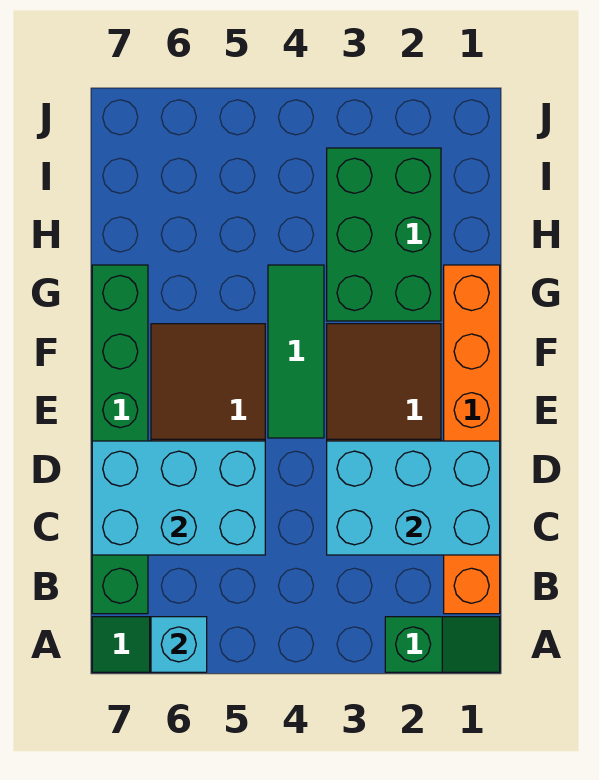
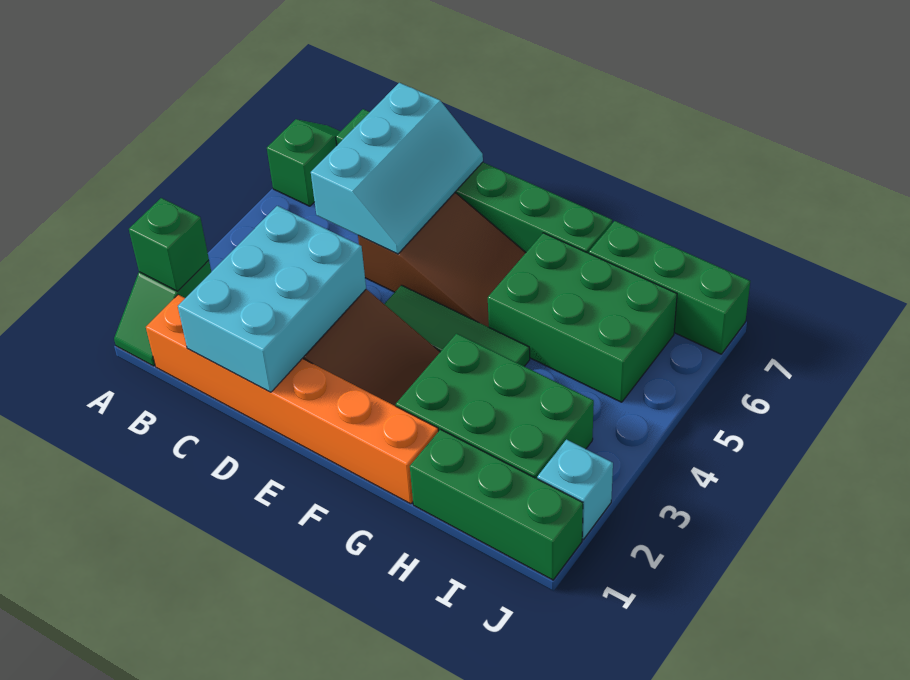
none -> green 1x1 brick [129,198,209,291]
cyan 1x1 brick [151,617,207,672] -> cyan 1x1 brick moved to [537,440,613,539]
cyan 2x3 brick [92,441,265,555] -> cyan 2x3 slope [311,83,483,254]
none -> green 2x3 brick [488,233,677,402]
none -> green 1x3 brick [410,429,583,580]
none -> green 1x3 brick [589,221,750,354]

